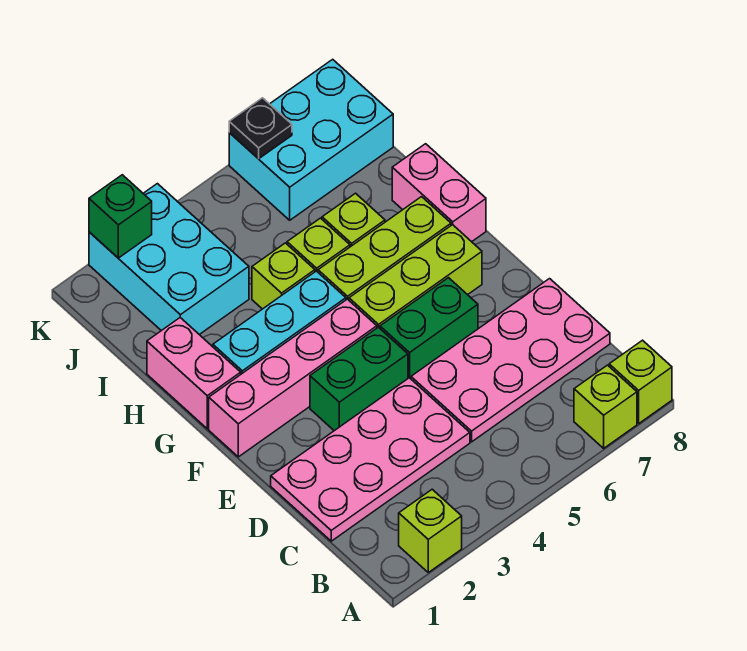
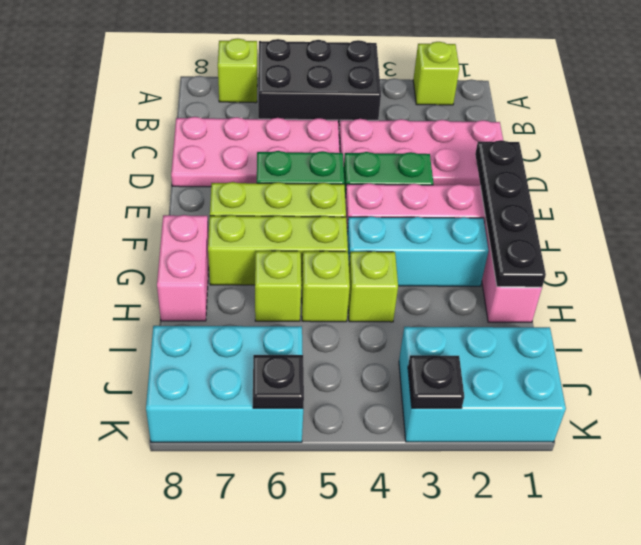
none -> black 2x3 brick [258,39,381,130]
lime 1x1 brick [609,340,672,423] -> none
none -> black 1x4 plate [475,140,546,287]
cyan 2x3 brick [89,184,249,335] -> cyan 2x3 brick turned to [399,327,566,442]
green 1x1 brick [89,175,152,258] -> none
none -> black 1x1 plate [408,355,464,408]

